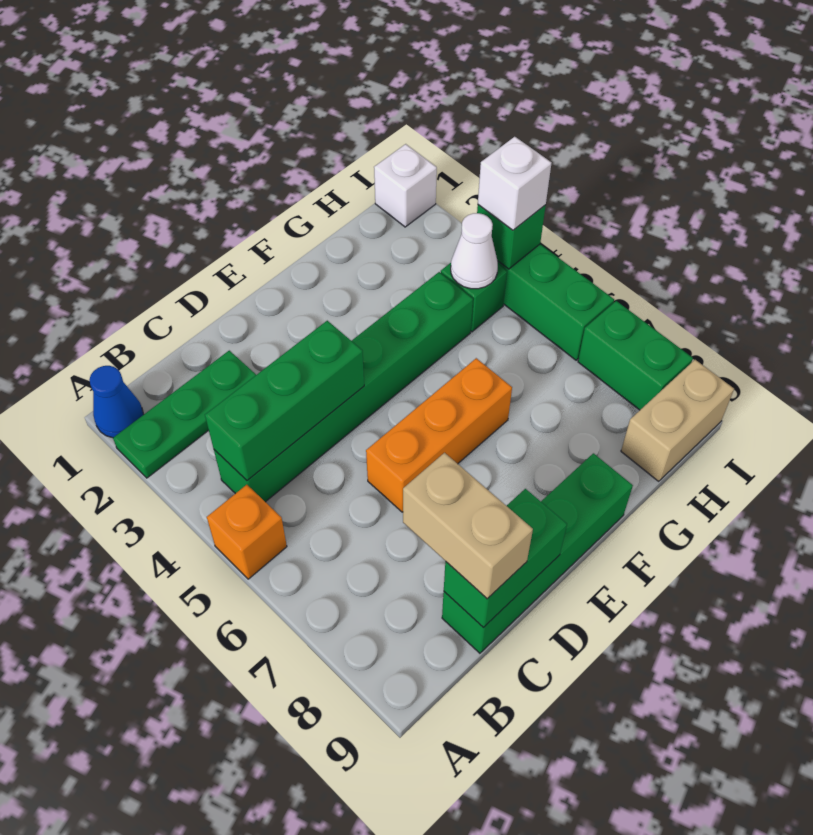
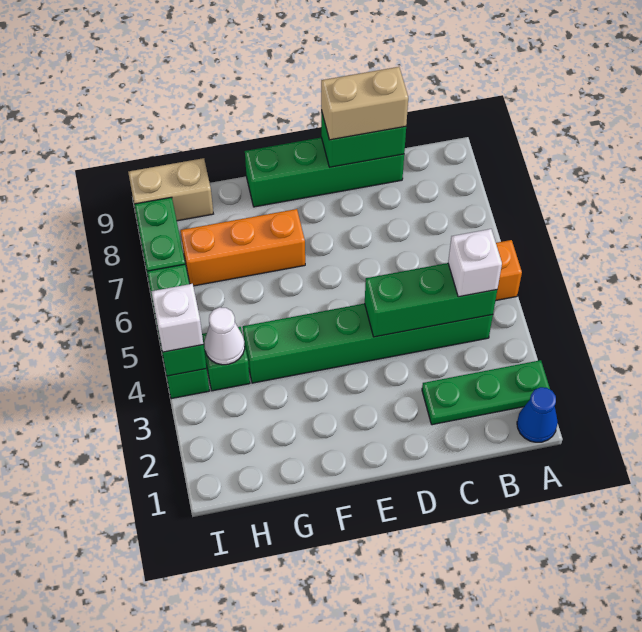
tan 1x2 brick [403,453,533,599] -> tan 1x2 brick turned to [321,67,408,140]
orange 1x3 brick [366,358,512,512] -> orange 1x3 brick moved to [181,209,305,286]
white 1x1 brick [374,144,437,227] -> white 1x1 brick moved to [448,229,502,297]

